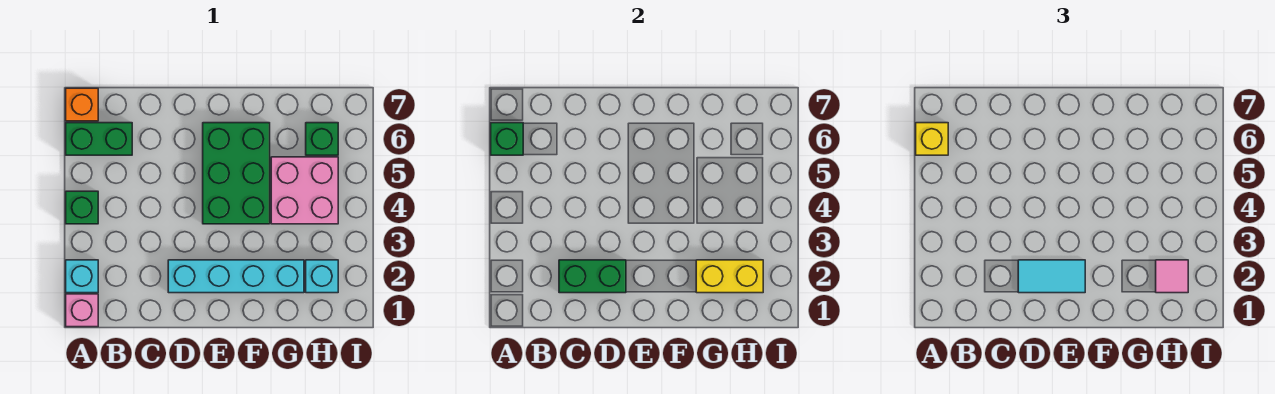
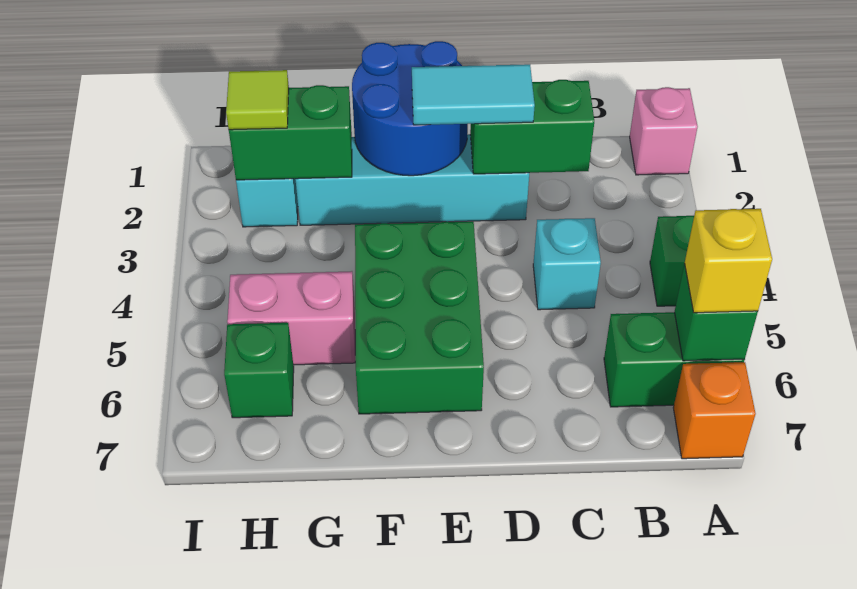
cyan 1x1 brick [66,260,98,293] -> cyan 1x1 brick moved to [533,218,601,310]
none -> blue 2x2 round brick [352,41,468,176]
yellow 1x2 brick [696,260,763,293] -> green 1x2 brick [229,85,352,180]
pink 2x2 brick [271,157,338,224] -> pink 1x2 brick [227,271,355,365]
pink 1x1 tile [1156,260,1188,293] -> lime 1x1 tile [226,70,289,130]

